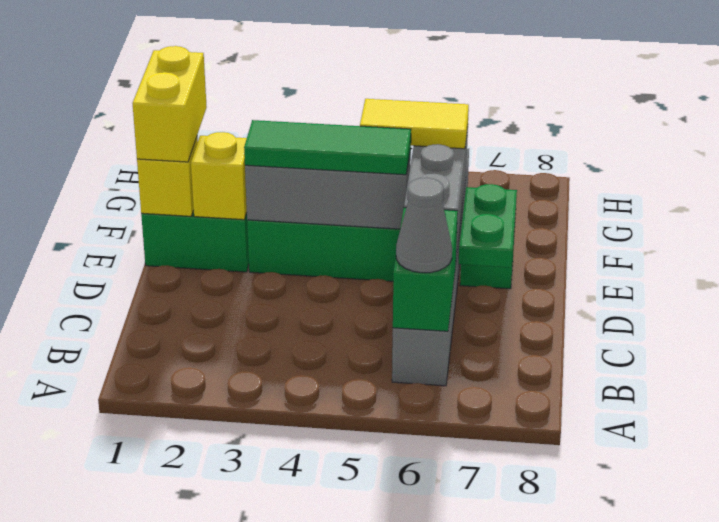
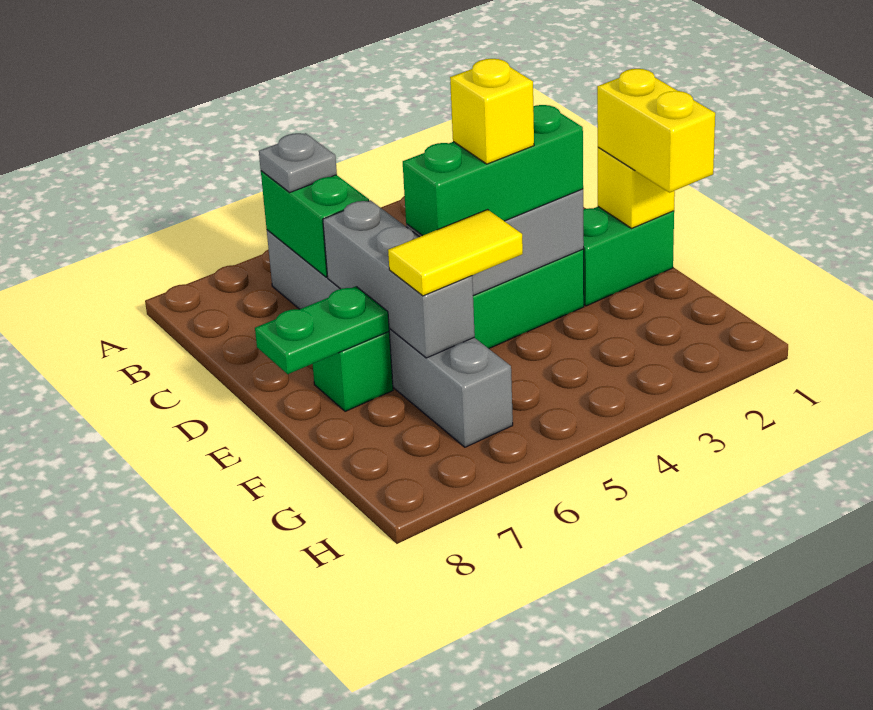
grey 1x1 cone [396,178,452,273] -> grey 1x1 plate [259,133,337,192]
green 1x2 plate [459,184,517,268] -> green 1x2 plate turned to [255,286,389,374]
yellow 1x1 brick [191,132,247,220] -> yellow 1x1 brick moved to [450,59,534,164]
green 1x3 tile [244,120,411,175] -> green 1x3 brick [403,105,583,236]

